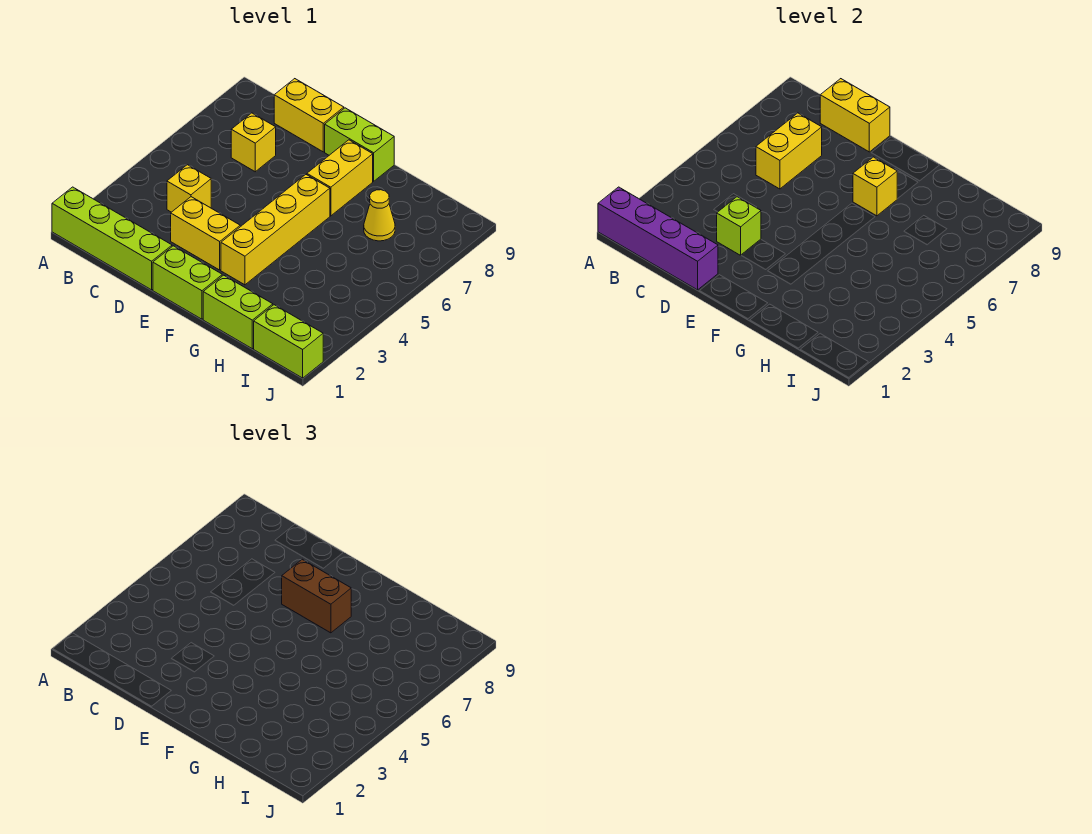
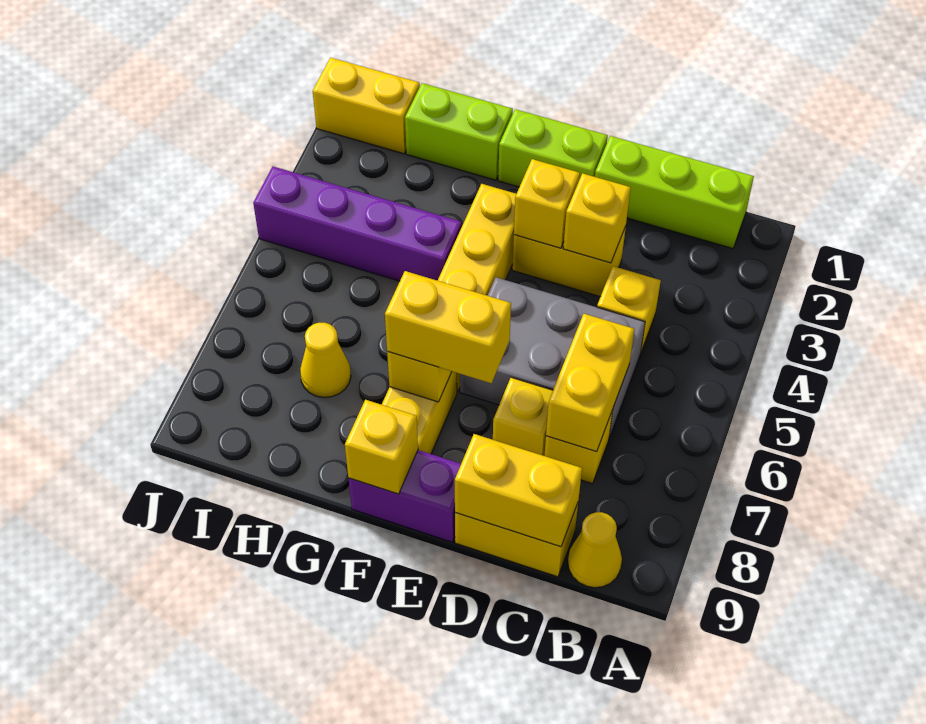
lime 1x4 brick [52,187,172,290] -> lime 1x3 brick [595,136,754,248]
purple 1x4 brick [598,187,718,290] -> purple 1x4 brick moved to [253,166,462,281]
none -> yellow 1x1 cone [568,512,622,588]
none -> grey 2x3 brick [460,277,645,438]
lime 1x1 brick [717,197,761,255] -> yellow 1x1 brick [563,173,631,263]
none -> yellow 1x1 brick [493,377,553,456]
none -> yellow 1x1 brick [514,159,580,248]
brown 1x2 brick [282,559,351,633] -> yellow 1x2 brick [385,271,511,383]
lime 1x2 brick [325,108,394,181] -> purple 1x2 brick [348,450,461,542]
none -> yellow 1x1 brick [345,400,418,494]
lime 1x2 brick [254,305,323,378] -> yellow 1x2 brick [313,58,420,154]

